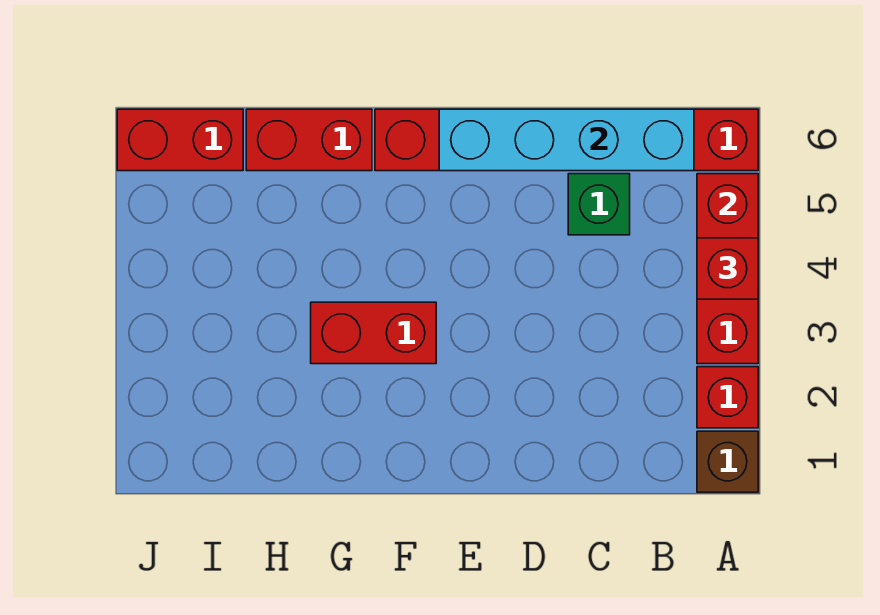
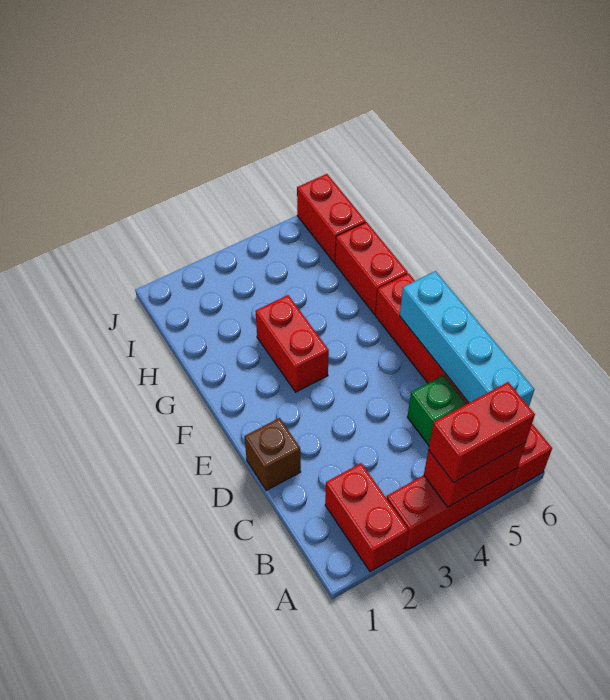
brown 1x1 brick [697,431,758,492] -> brown 1x1 brick moved to [245,418,301,490]
red 1x1 brick [697,367,758,428] -> red 1x2 brick [325,463,409,572]
red 1x1 brick [697,238,758,299] -> red 1x2 brick [428,382,535,483]

